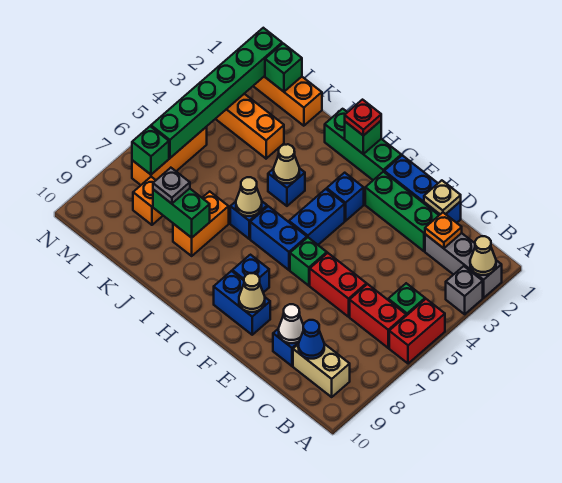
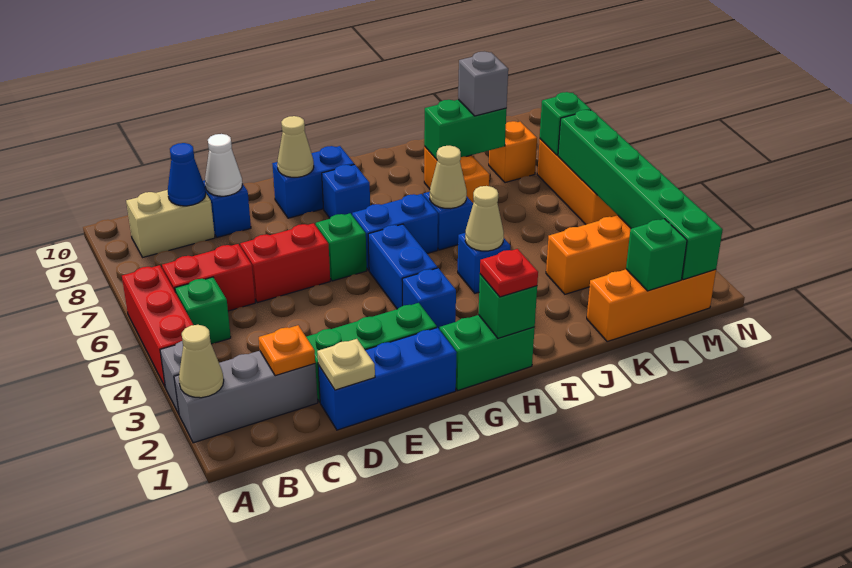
red 1x2 brick [389,299,445,364] -> red 1x3 brick [122,265,193,386]
green 1x3 brick [325,109,401,180] -> green 1x2 brick [440,315,535,390]
grey 1x1 plate [153,168,190,204] -> grey 1x1 brick [458,52,508,116]

